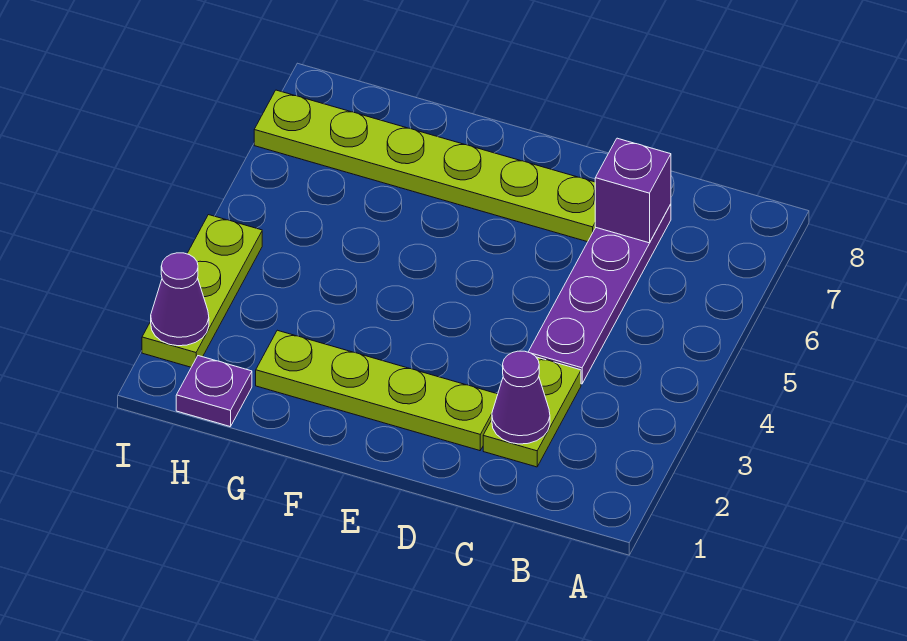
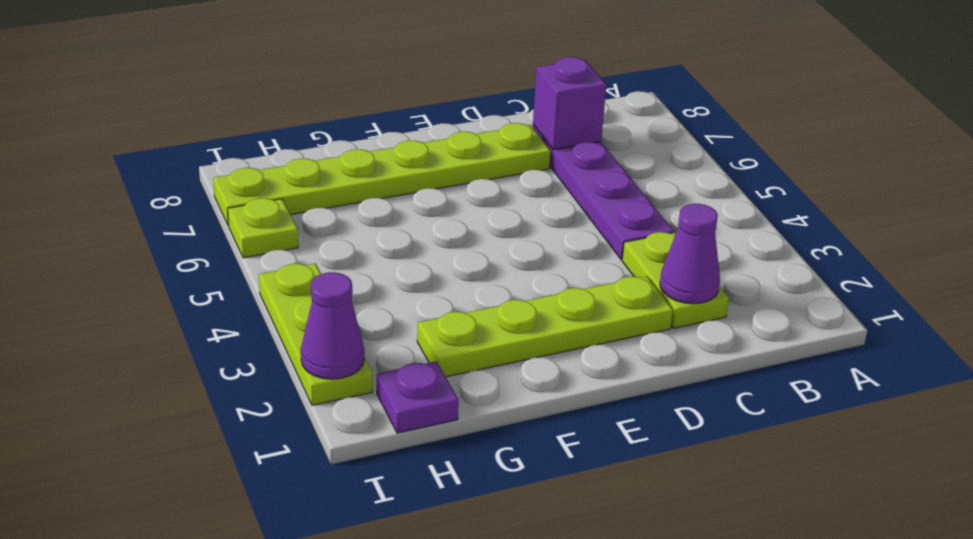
none -> lime 1x1 plate [228,198,298,258]

